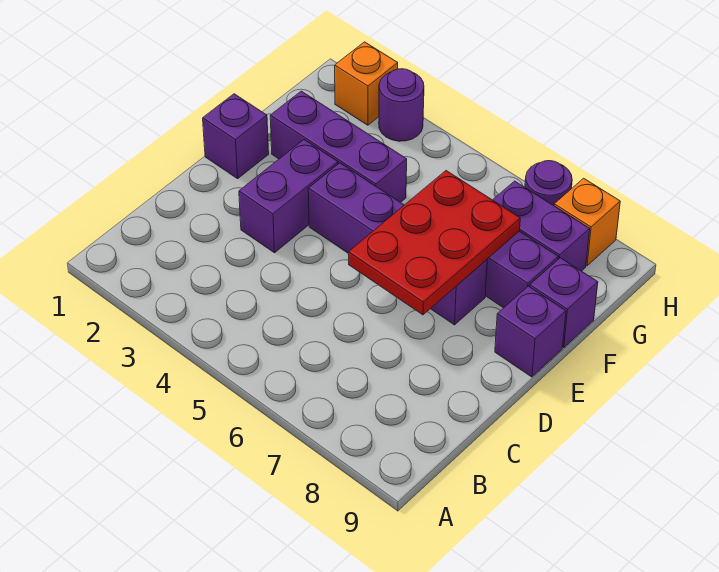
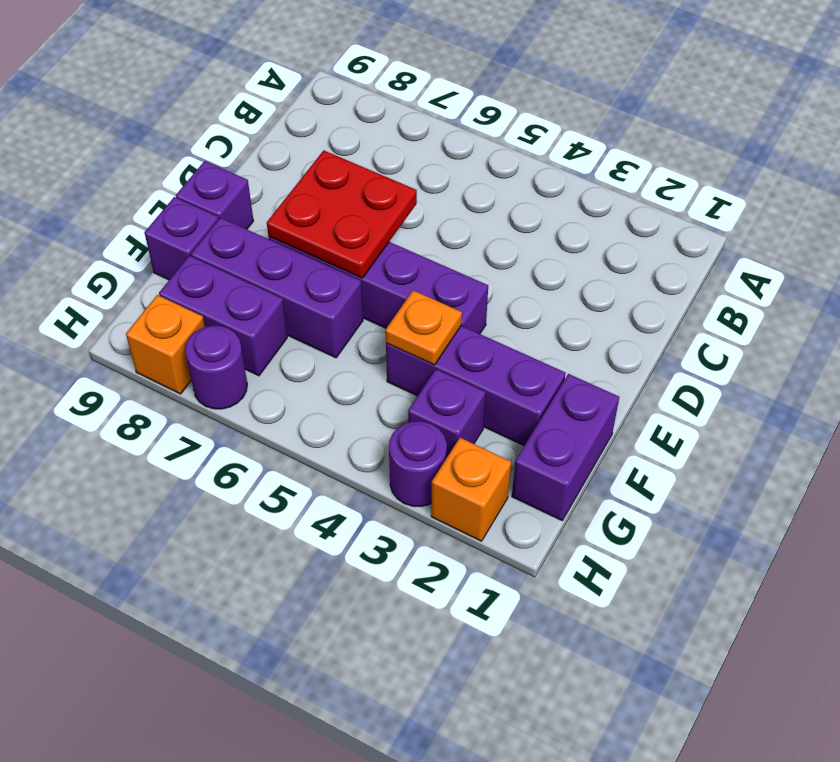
purple 1x2 brick [239,140,338,253] -> purple 1x2 brick moved to [512,374,619,520]
red 2x3 plate [348,171,520,315] -> red 2x2 plate [267,150,417,278]
purple 1x1 brick [203,94,269,179] -> purple 1x1 brick moved to [408,369,486,458]
none -> orange 1x1 plate [385,290,462,365]

